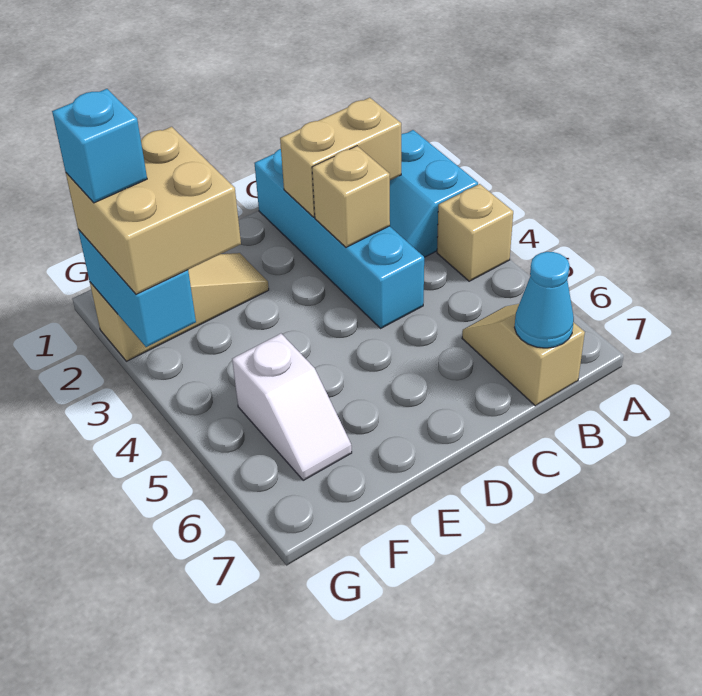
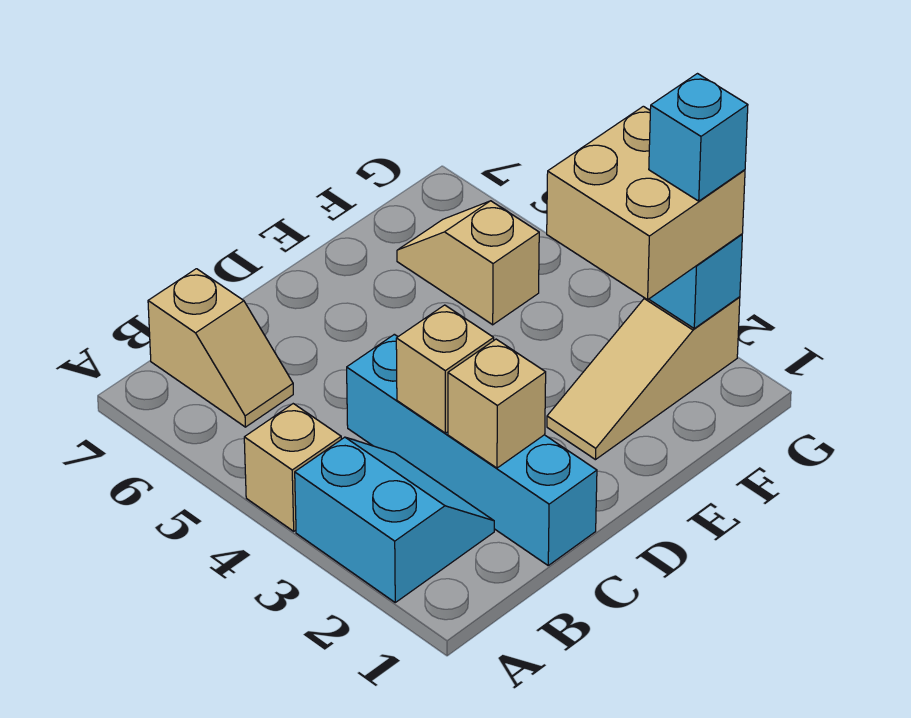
tan 1x2 brick [280,98,401,217] -> tan 1x1 brick [448,339,546,468]
cyan 1x1 cone [514,252,574,348] -> none
white 1x2 slope [232,334,352,480] -> tan 1x2 slope [397,201,539,325]

